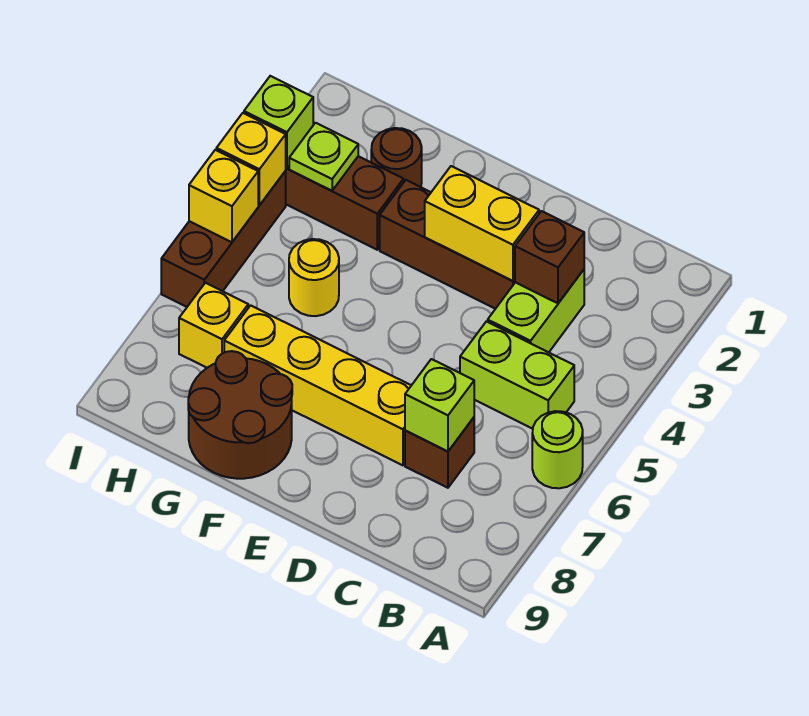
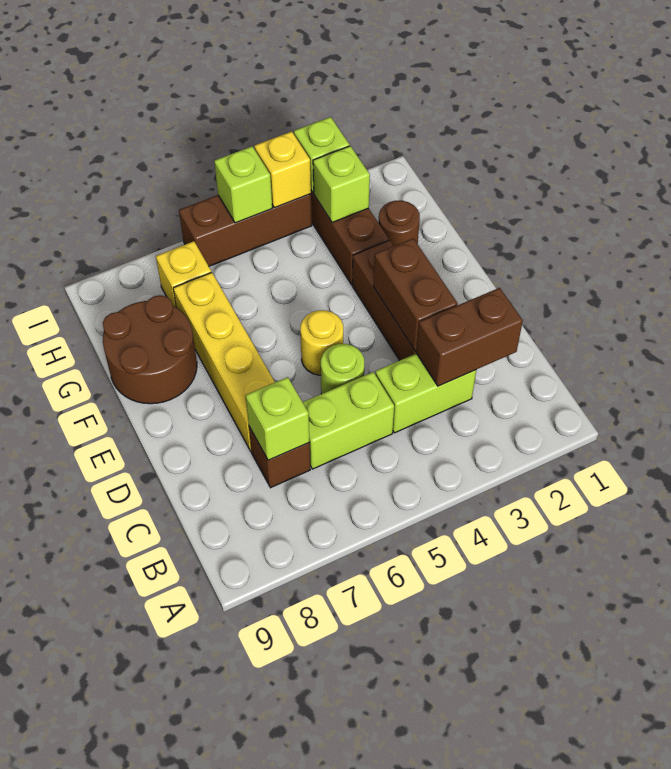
lime 1x1 round brick [532,411,583,488] -> lime 1x1 round brick moved to [321,344,364,394]
lime 1x2 brick [460,321,574,429] -> lime 1x2 brick turned to [303,372,394,469]
brown 1x1 brick [515,211,584,303] -> brown 1x2 brick [416,288,523,386]
yellow 1x2 brick [425,166,539,281] -> brown 1x2 brick [373,239,458,351]
yellow 1x1 round brick [289,239,339,316] -> yellow 1x1 round brick moved to [300,310,343,375]
lime 1x1 plate [289,123,358,191] -> lime 1x1 brick [313,146,370,223]
yellow 1x1 brick [189,150,258,242] -> lime 1x1 brick [214,146,272,223]

